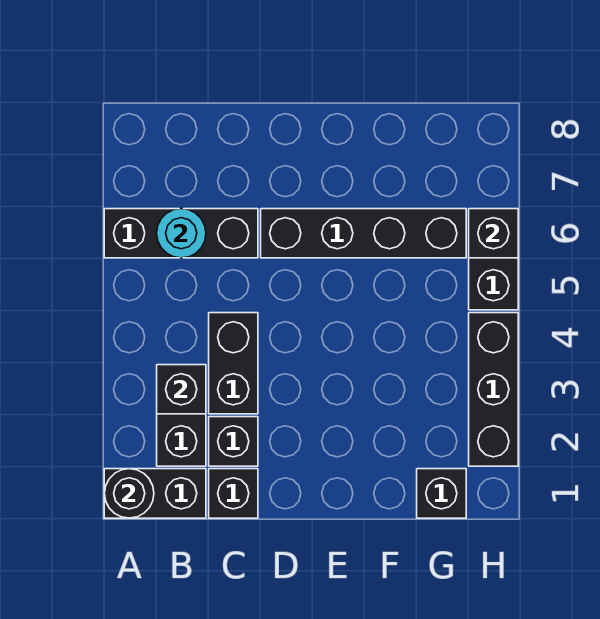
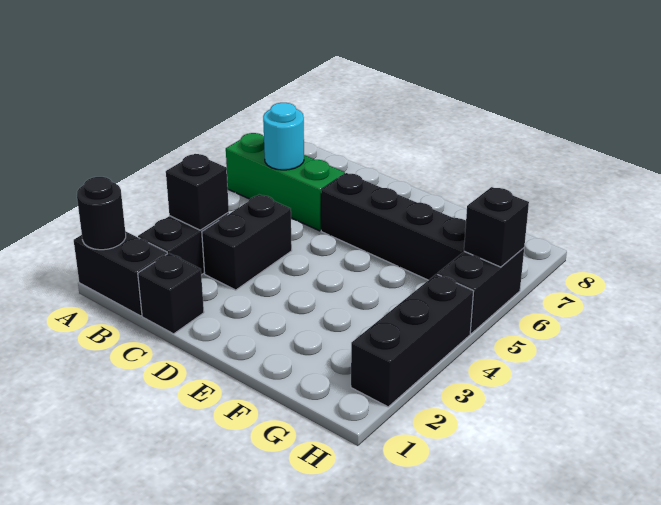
black 1x3 brick [104,209,258,258] -> green 1x3 brick [226,133,345,231]
black 1x1 brick [209,417,258,466] -> none
black 1x1 brick [417,469,466,518] -> none

